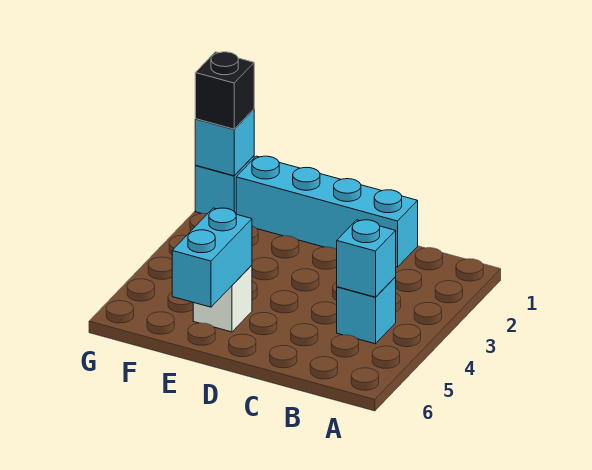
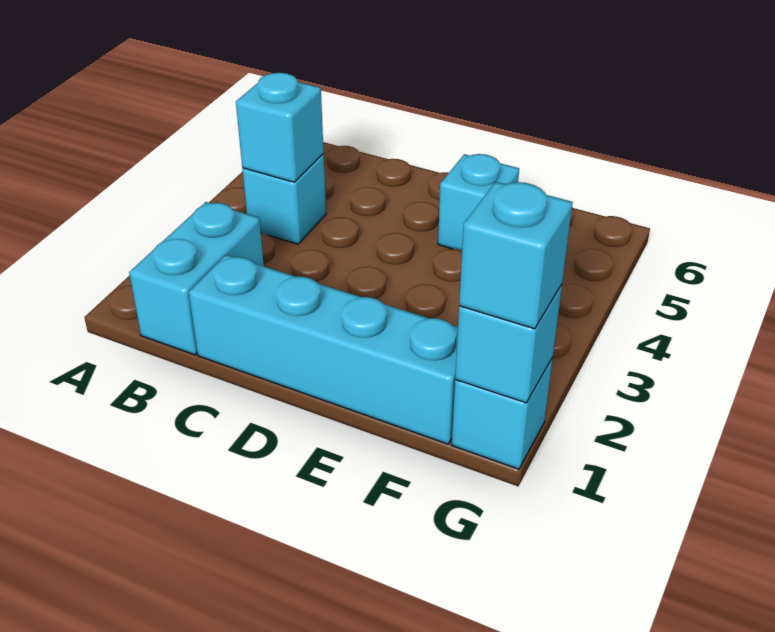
white 1x1 brick [193,265,252,332] -> cyan 1x1 brick [438,154,519,251]
cyan 1x2 brick [172,208,252,307] -> cyan 1x2 brick moved to [129,202,264,355]
black 1x1 brick [195,52,254,129] -> cyan 1x1 brick [459,182,573,329]

